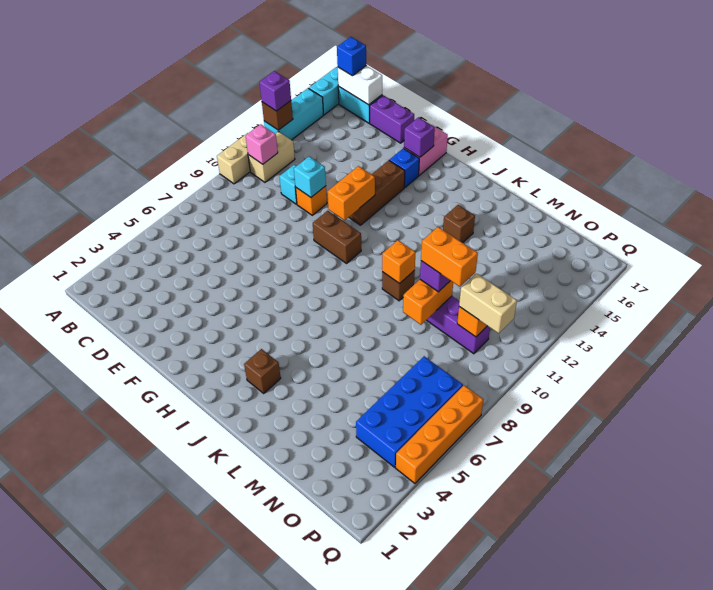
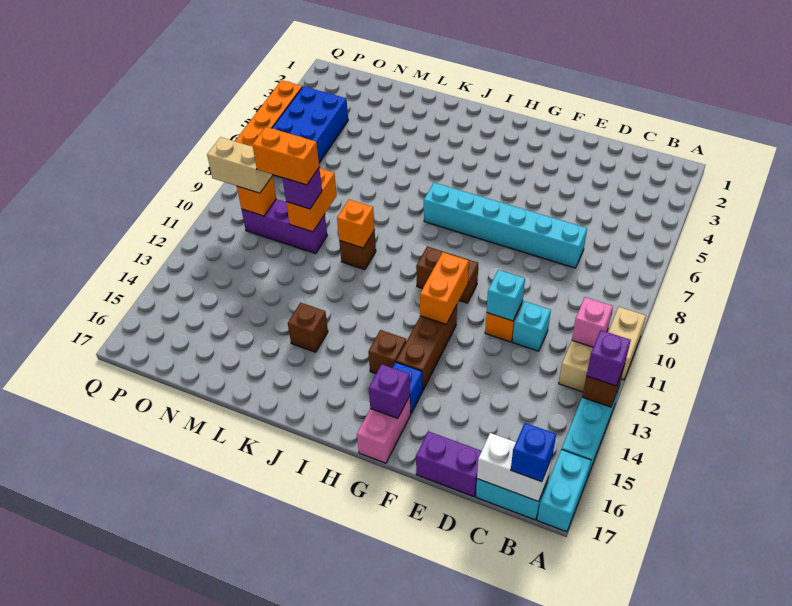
none -> cyan 1x6 brick [424,183,587,268]
brown 1x1 brick [244,349,281,393] -> brown 1x1 brick moved to [368,330,406,374]

